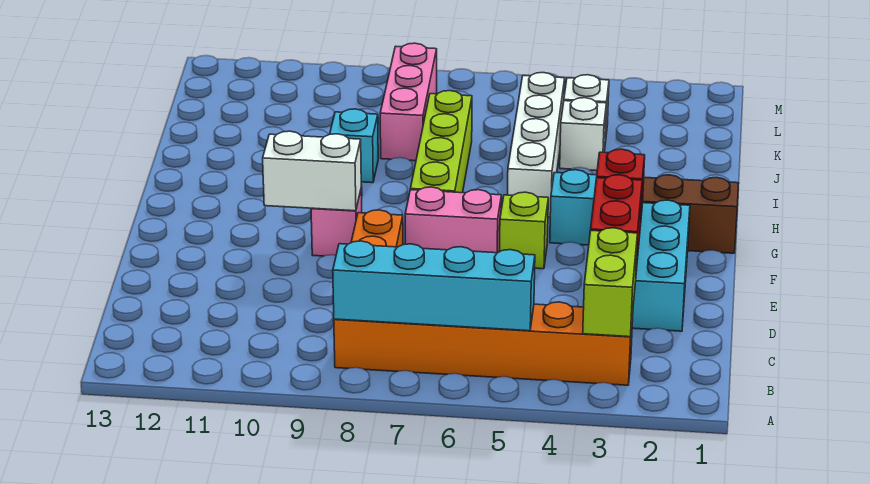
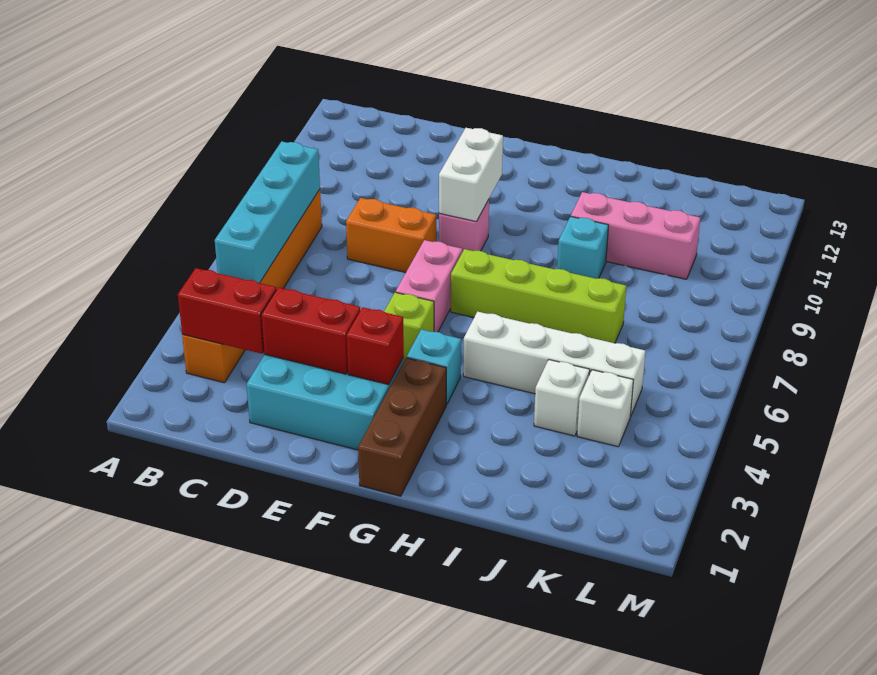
lime 1x2 brick [583,228,638,337] -> red 1x2 brick [178,268,276,354]
pink 1x3 brick [380,43,437,161] -> pink 1x3 brick moved to [571,192,700,279]

